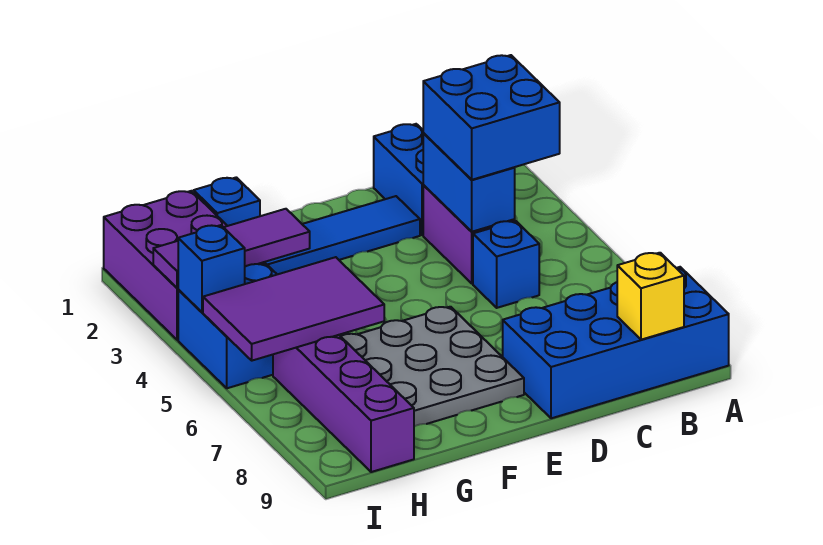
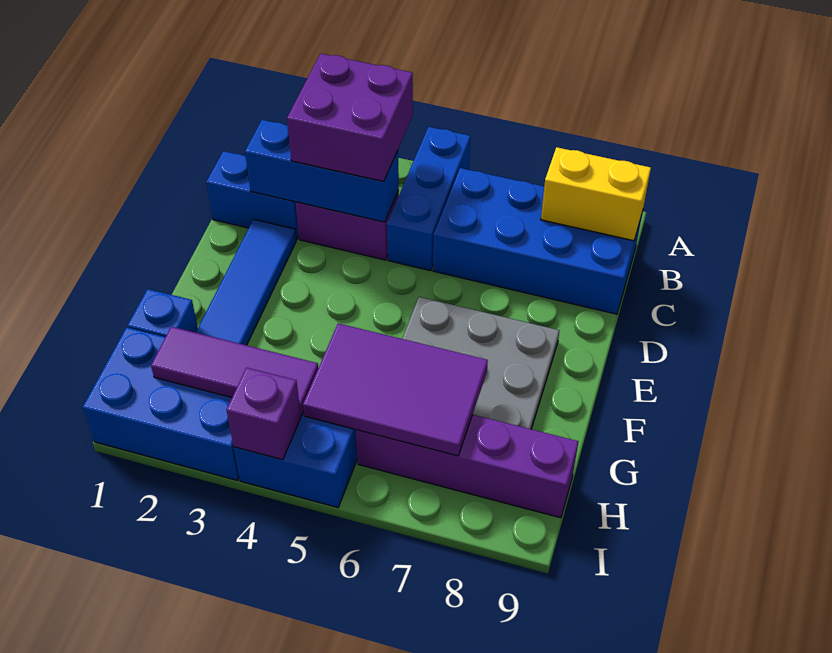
blue 2x4 brick [503,267,729,418] -> blue 2x4 brick turned to [433,168,643,314]
blue 2x2 brick [423,55,560,180] -> purple 2x2 brick [287,54,413,182]
yellow 1x1 brick [617,253,684,340] -> yellow 1x2 brick [541,147,651,241]
blue 1x2 brick [423,133,515,232] -> blue 1x3 brick [245,120,399,222]
blue 1x1 brick [473,221,539,308] -> blue 1x3 brick [387,127,470,271]
purple 1x3 tile [153,209,310,288] -> purple 1x3 tile turned to [151,327,318,415]
purple 2x3 tile [203,257,384,361] -> purple 2x3 tile turned to [303,323,488,456]
purple 2x3 brick [104,191,265,340] -> blue 2x3 brick [83,327,239,480]
blue 1x1 brick [178,225,245,312] -> purple 1x1 brick [227,368,301,460]

